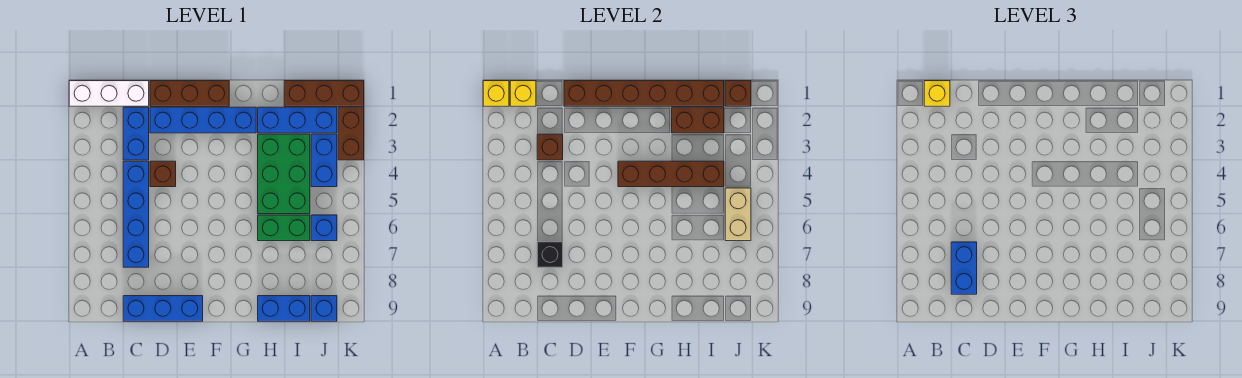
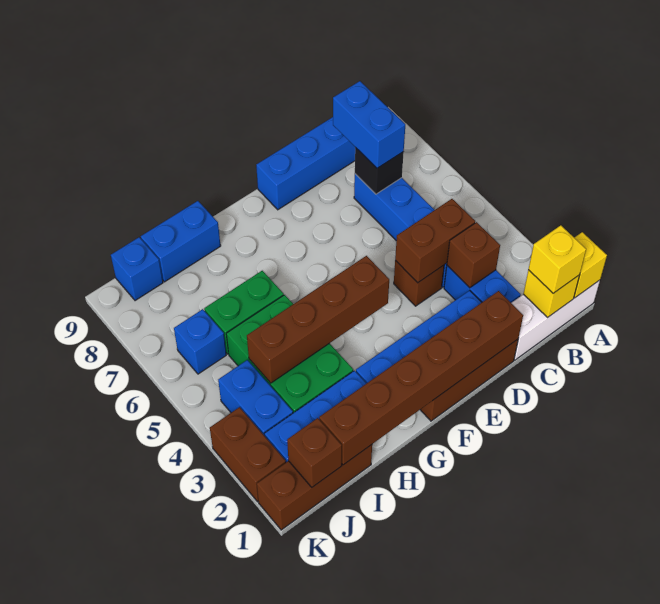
brown 1x2 brick [672,107,724,133] -> brown 1x2 brick moved to [395,199,475,283]
tan 1x2 brick [725,188,751,241] -> none

